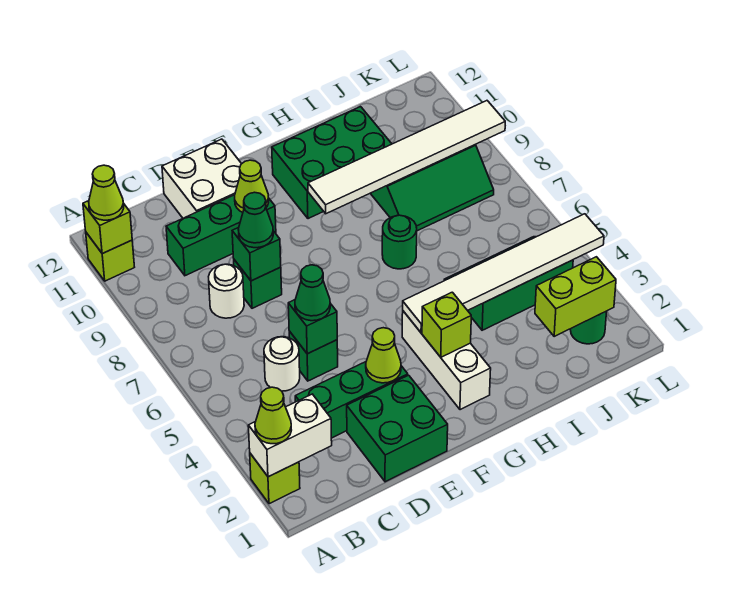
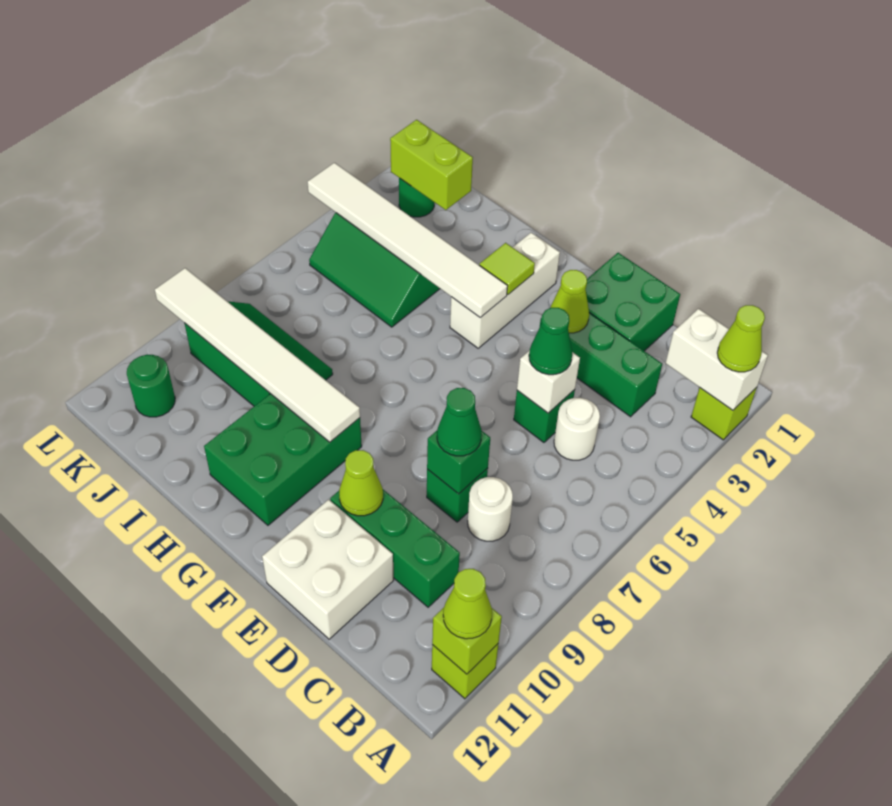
green 1x1 brick [288,300,337,354] -> white 1x1 brick [517,350,580,413]
lime 1x1 brick [422,292,471,357] -> lime 1x1 tile [480,243,535,294]
green 2x3 brick [272,107,392,219] -> green 2x3 brick turned to [204,394,362,525]
green 1x1 round brick [382,215,417,269] -> green 1x1 round brick moved to [127,355,175,417]

